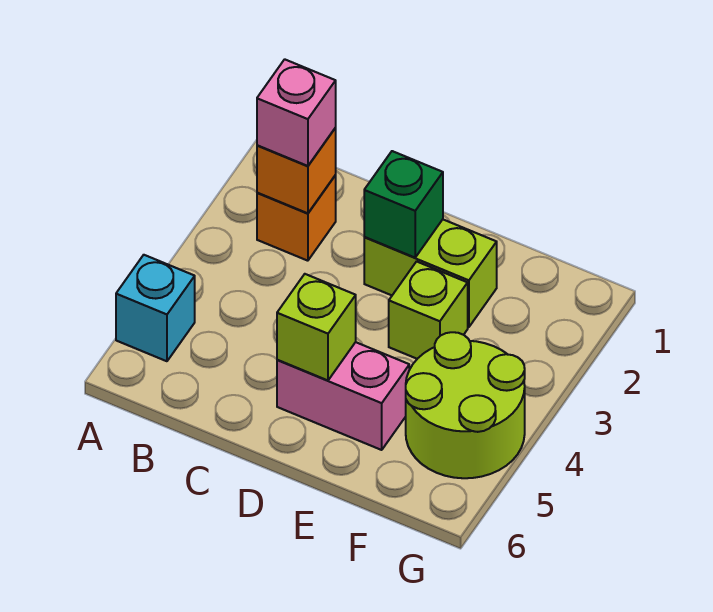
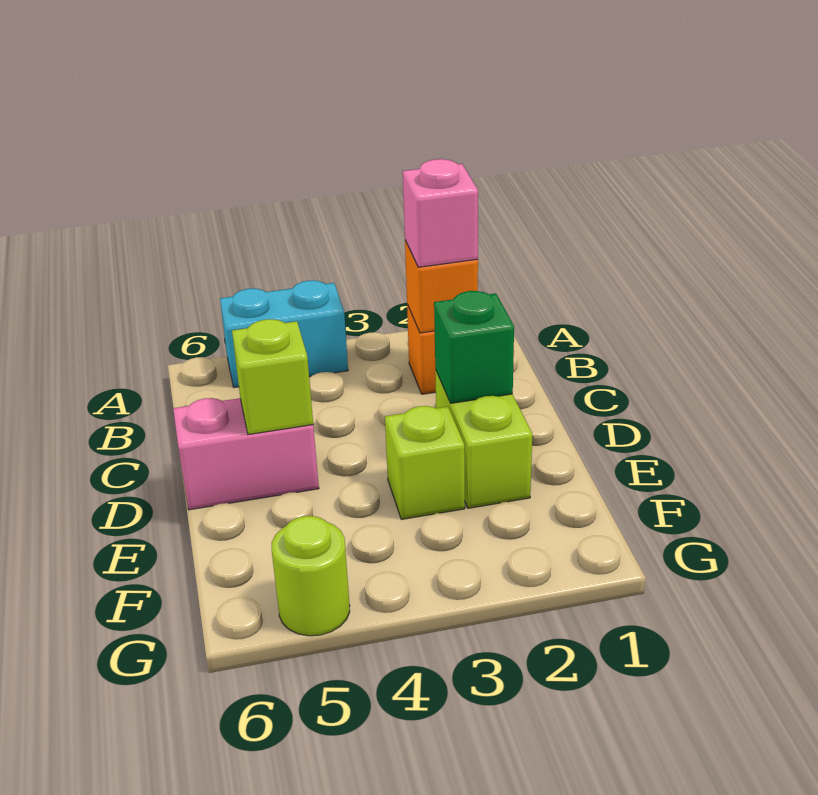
cyan 1x1 brick [116,255,195,361] -> cyan 1x2 brick [220,280,348,388]
pink 1x2 brick [277,342,409,450] -> pink 1x2 brick turned to [173,398,319,510]
lime 2x2 round brick [406,332,525,478] -> lime 1x1 round brick [272,516,350,636]

